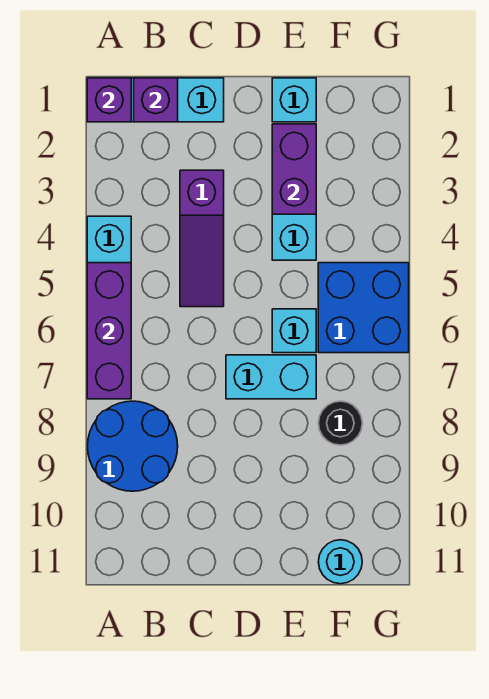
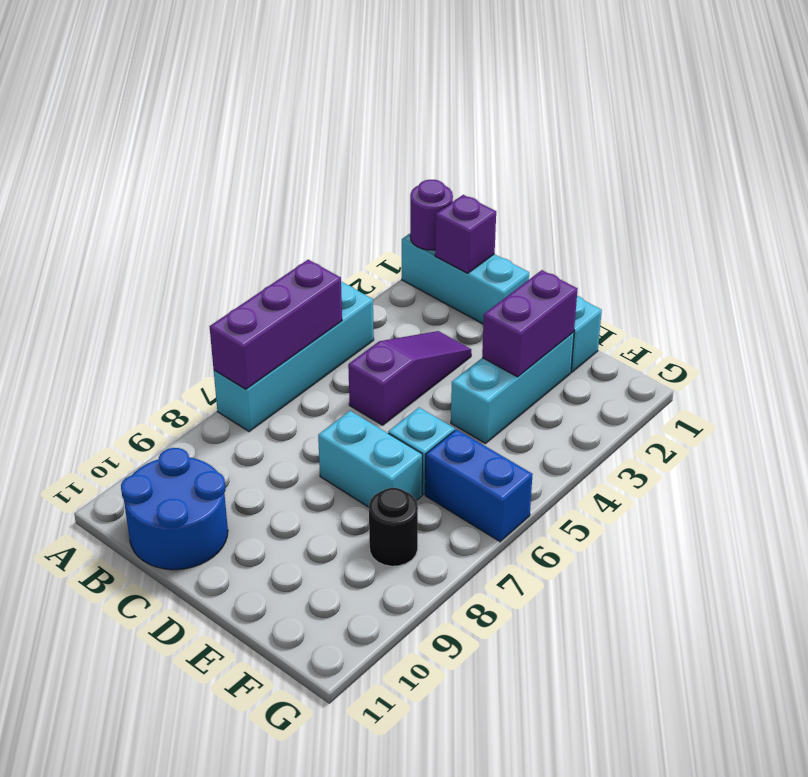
purple 1x1 brick [87,78,131,122] -> purple 1x1 round brick [410,180,453,250]
blue 2x2 round brick [88,401,178,491] -> blue 2x2 round brick moved to [121,448,228,570]
purple 1x3 slope [180,170,224,307] -> purple 1x3 slope turned to [348,331,471,425]
blue 2x2 brick [318,263,409,353] -> blue 1x2 brick [425,429,533,542]
cyan 1x1 round brick [318,540,362,584] -> none

